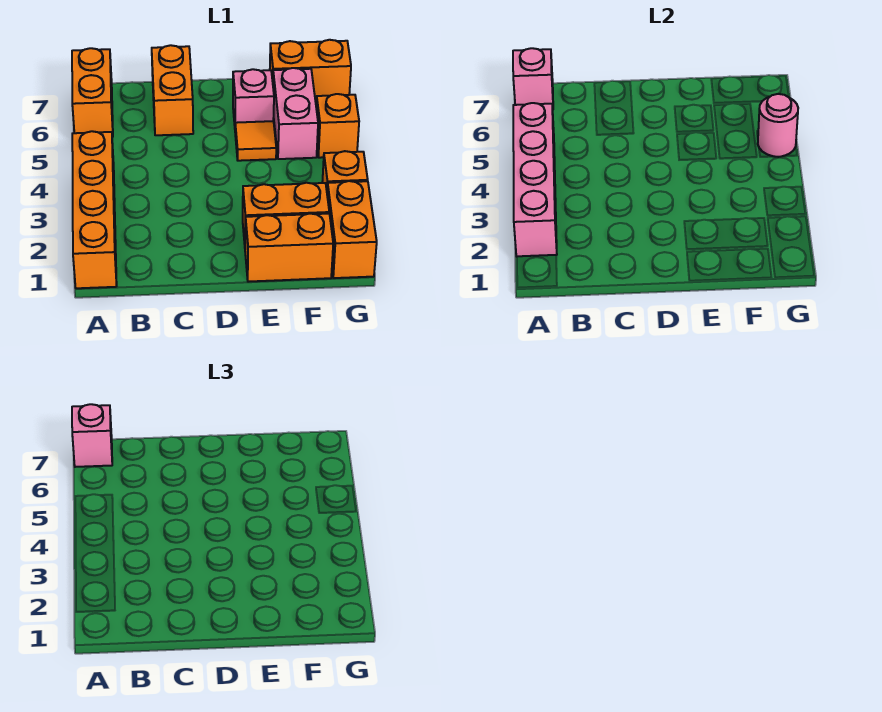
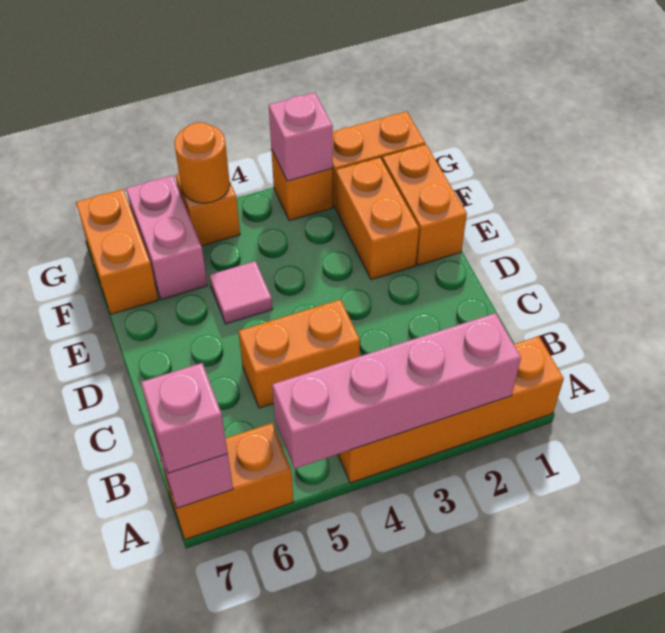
orange 1x2 brick [152,45,193,135] -> orange 1x2 brick moved to [238,300,360,408]
orange 1x1 tile [235,121,276,161] -> pink 1x1 tile [209,261,272,324]
pink 1x1 brick [233,69,274,125] -> pink 1x1 brick moved to [269,93,333,181]
pink 1x2 brick [273,68,318,159] -> pink 1x2 brick turned to [126,175,208,299]
pink 1x1 round brick [758,94,798,157] -> orange 1x1 round brick [174,122,230,203]

